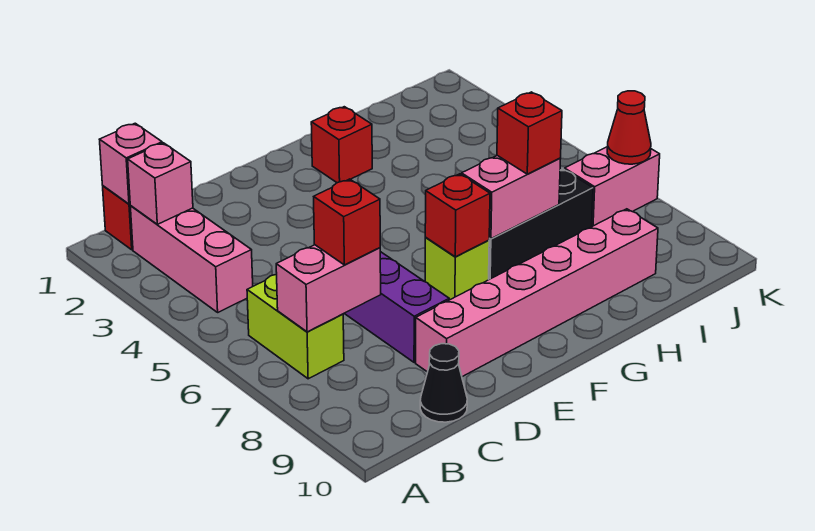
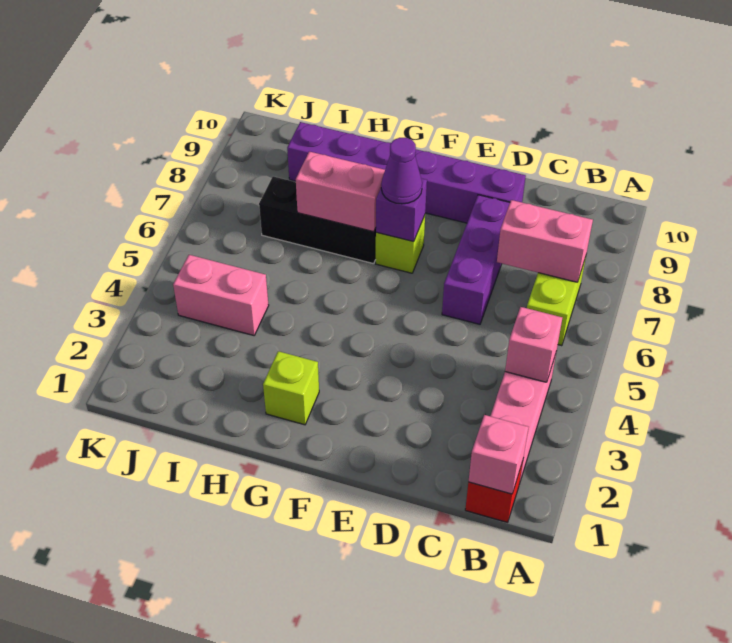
pink 1x1 brick [128,143,193,224] -> pink 1x1 brick moved to [505,307,562,382]
red 1x1 brick [314,179,380,265] -> none
black 1x1 cone [420,344,467,422] -> none
pink 1x6 brick [416,209,658,377] -> purple 1x6 brick [287,122,526,223]
red 1x1 brick [425,174,490,257] -> purple 1x1 brick [376,178,427,242]
none -> purple 1x1 cone [381,138,422,204]
red 1x1 brick [311,107,372,183] -> lime 1x1 brick [263,351,319,425]
red 1x1 brick [497,92,562,174] -> none
pink 1x2 brick [565,147,660,226] -> pink 1x2 brick moved to [173,255,269,335]
red 1x1 cone [607,91,651,164] -> none

